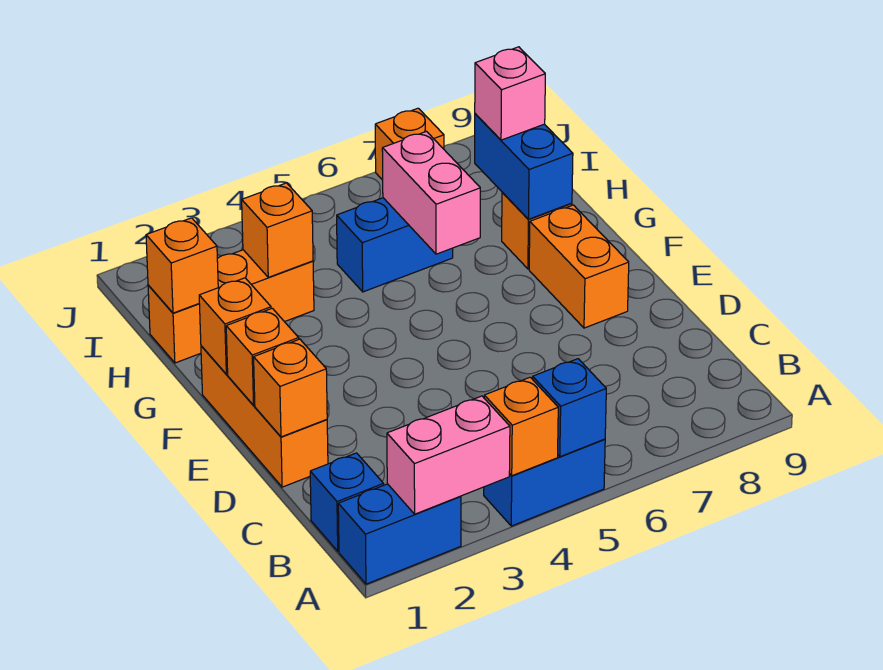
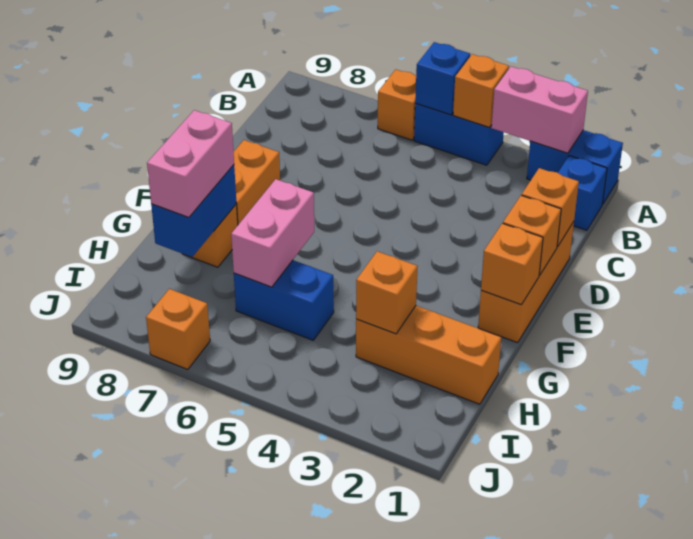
orange 1x1 brick [146,218,218,313] -> orange 1x1 brick moved to [378,69,416,140]
pink 1x1 brick [475,47,545,140] -> pink 1x2 brick [147,110,234,218]

